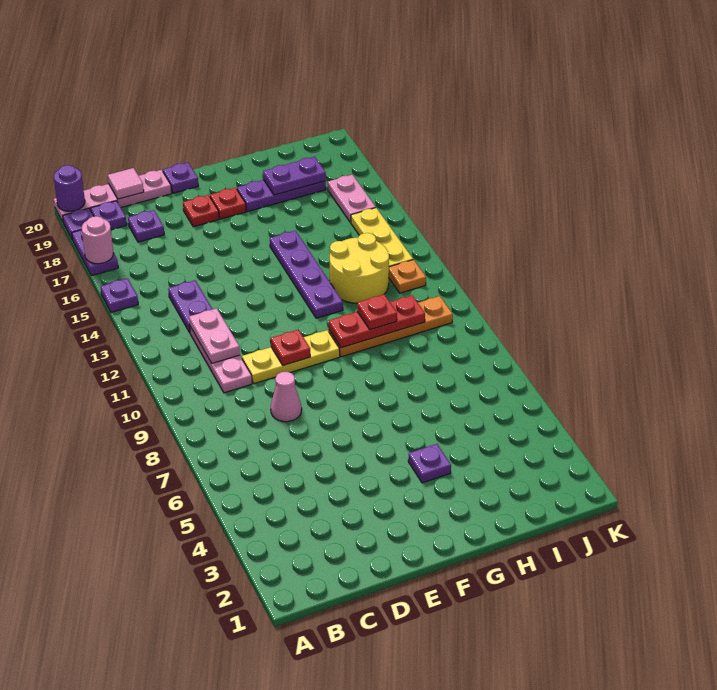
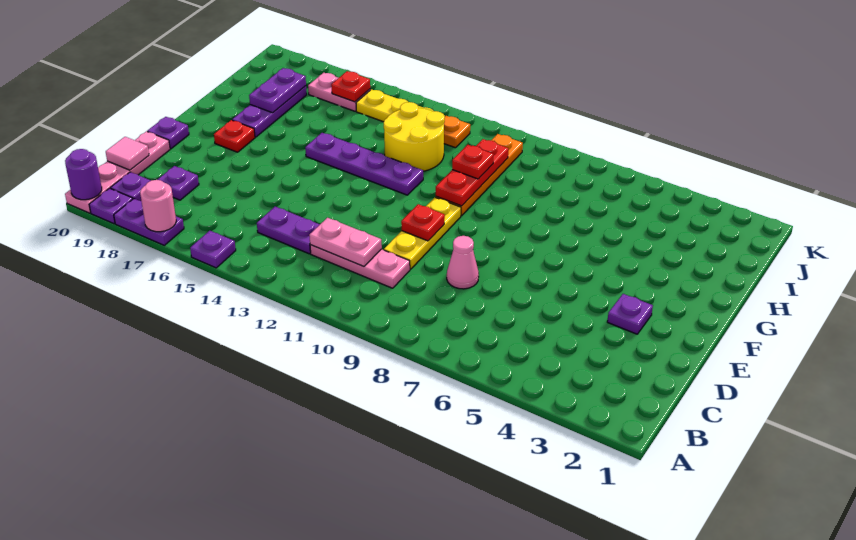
red 1x1 plate [183,195,219,227] -> red 1x1 plate moved to [331,71,370,102]
purple 1x1 plate [408,444,451,483] -> purple 1x1 plate moved to [607,294,653,334]

